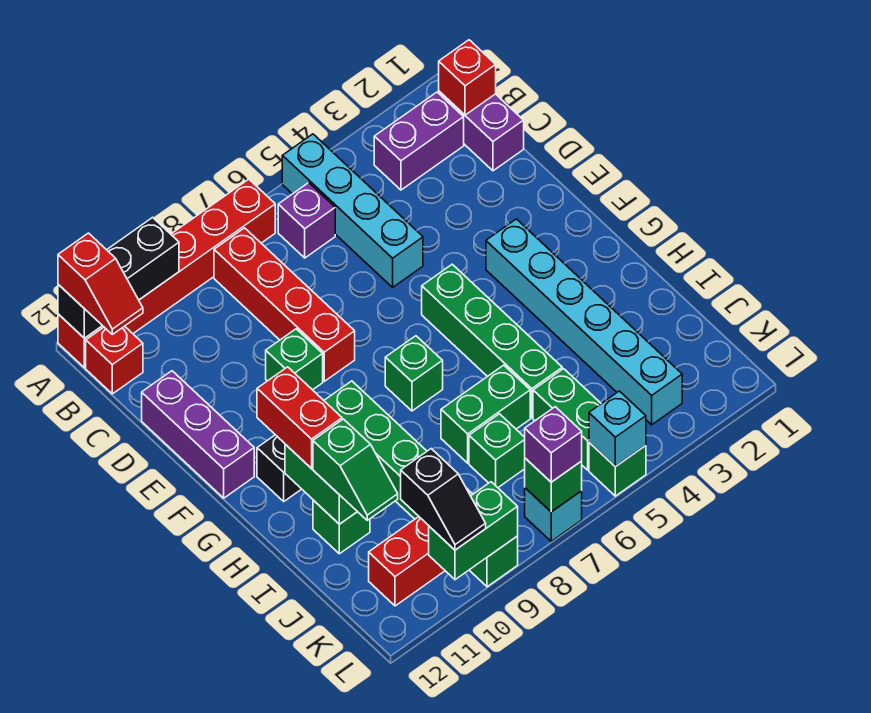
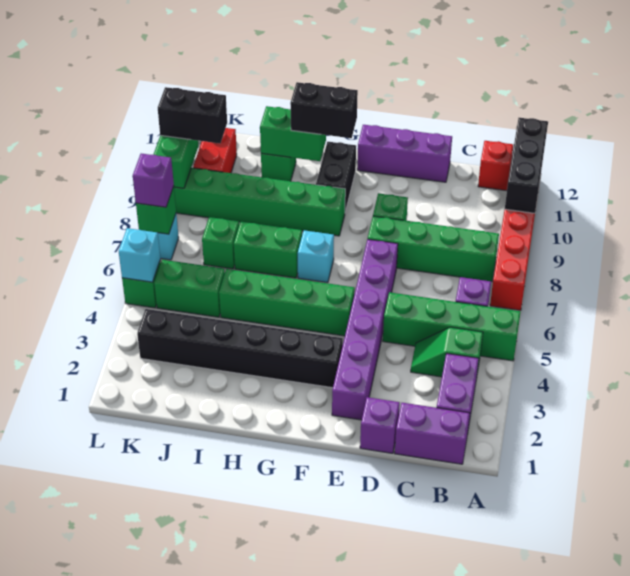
cyan 1x4 brick [282,134,423,287] -> green 1x4 brick [383,292,521,361]
red 1x2 slope [58,233,143,334] -> none
red 1x1 brick [439,40,496,115] -> none
red 1x4 brick [214,228,355,381] -> green 1x4 brick [368,216,499,282]
none -> purple 1x1 brick [360,397,400,453]
none -> purple 1x6 brick [332,239,398,420]
cyan 1x6 brick [486,219,682,425] -> black 1x6 brick [137,309,343,388]
green 1x1 brick [385,336,443,411] -> cyan 1x1 brick [298,230,334,283]
red 1x2 brick [257,367,342,468] -> black 1x2 brick [290,82,358,138]
green 1x2 brick [441,365,530,463] -> green 1x2 brick turned to [234,222,302,278]
green 1x2 slope [313,419,398,520] -> green 1x2 slope moved to [411,327,483,377]
black 1x2 slope [401,449,486,550] -> black 1x2 brick [158,87,227,144]

